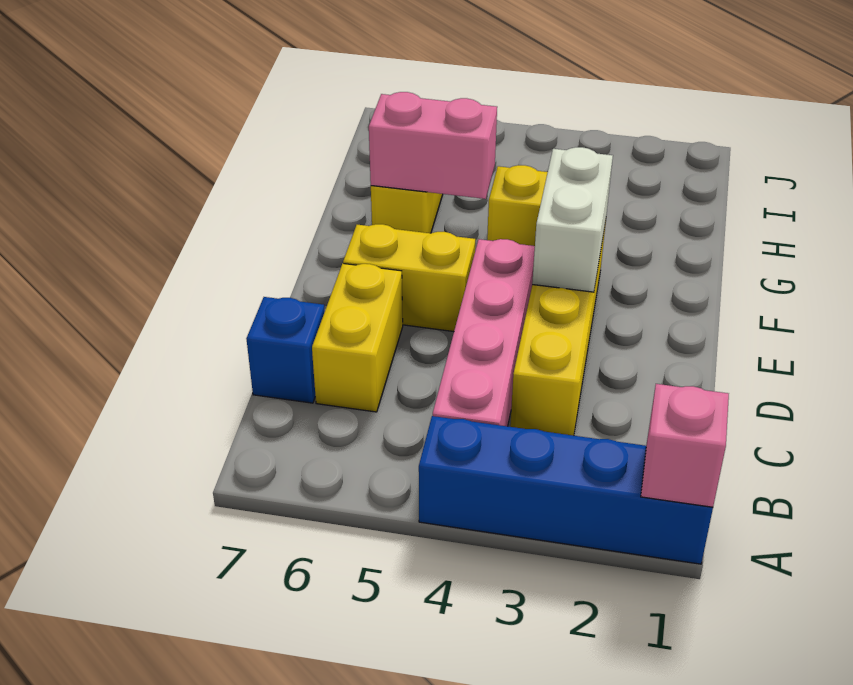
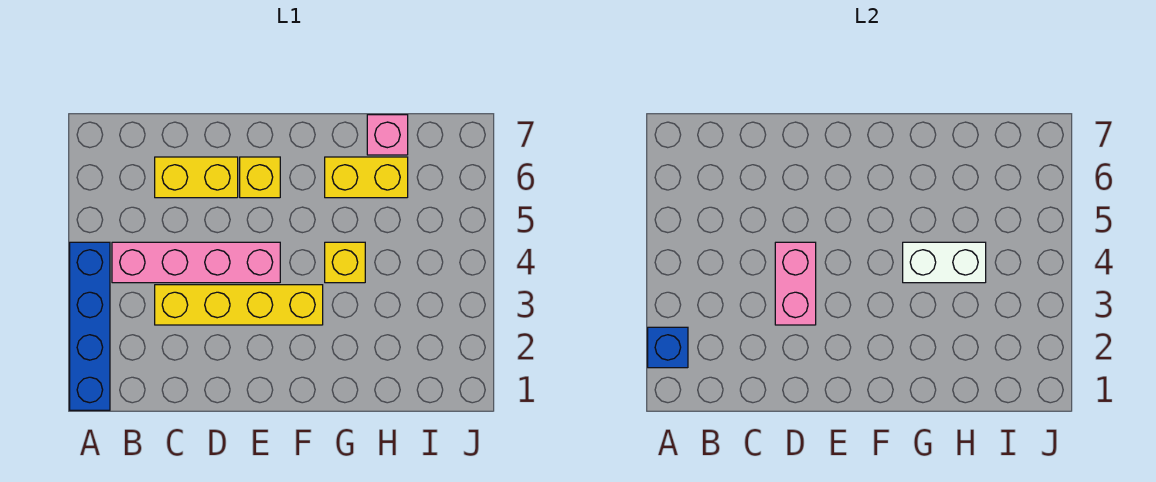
pink 1x1 brick [641,384,729,507] -> pink 1x1 brick moved to [367,115,408,155]
blue 1x1 brick [246,297,325,403] -> blue 1x1 brick moved to [648,327,688,368]
white 1x2 brick [532,147,613,292] -> white 1x2 brick moved to [903,242,986,283]
yellow 1x2 brick [343,224,475,332] -> yellow 1x1 brick [240,157,280,198]
pink 1x2 brick [369,92,497,199] -> pink 1x2 brick moved to [775,242,816,325]

